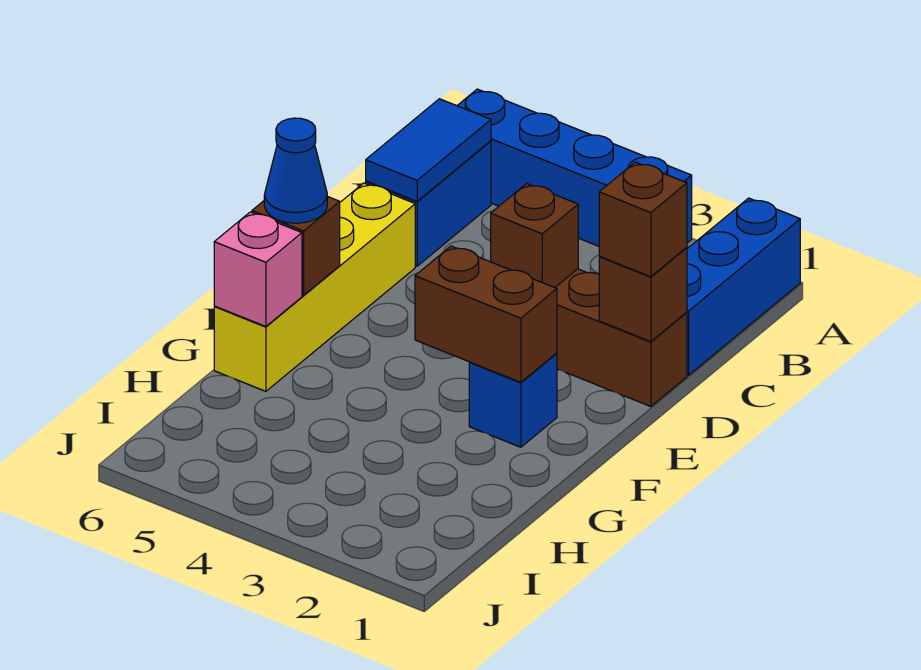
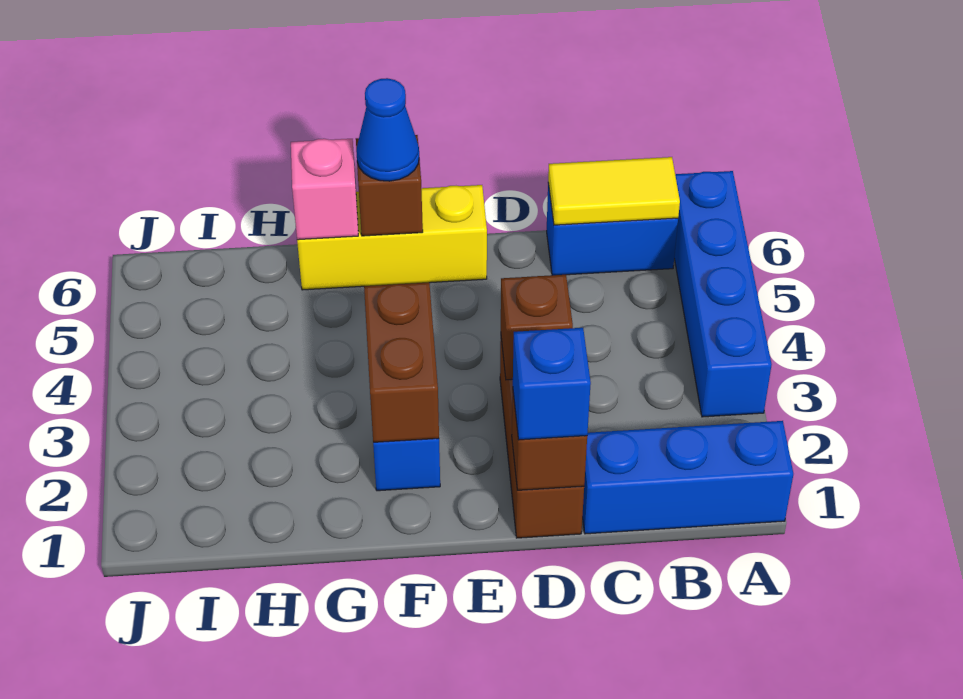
blue 1x2 tile [366,99,491,201] -> yellow 1x2 tile [548,157,680,225]
brown 1x1 brick [599,162,687,277] -> blue 1x1 brick [513,328,591,440]
yellow 1x4 brick [214,183,415,391] -> yellow 1x3 brick [297,185,487,290]

